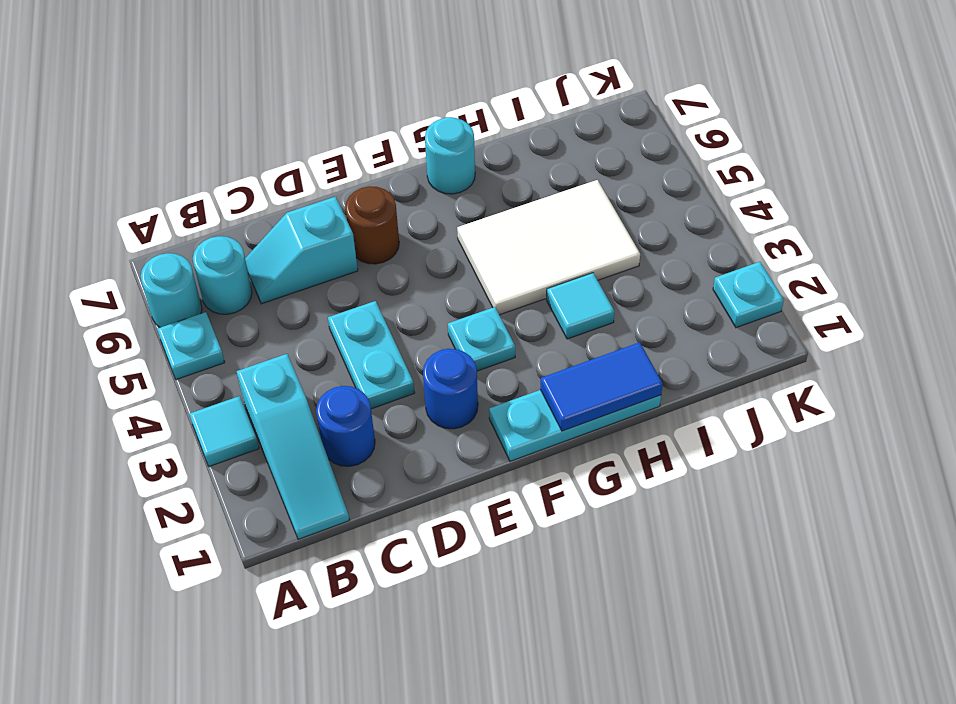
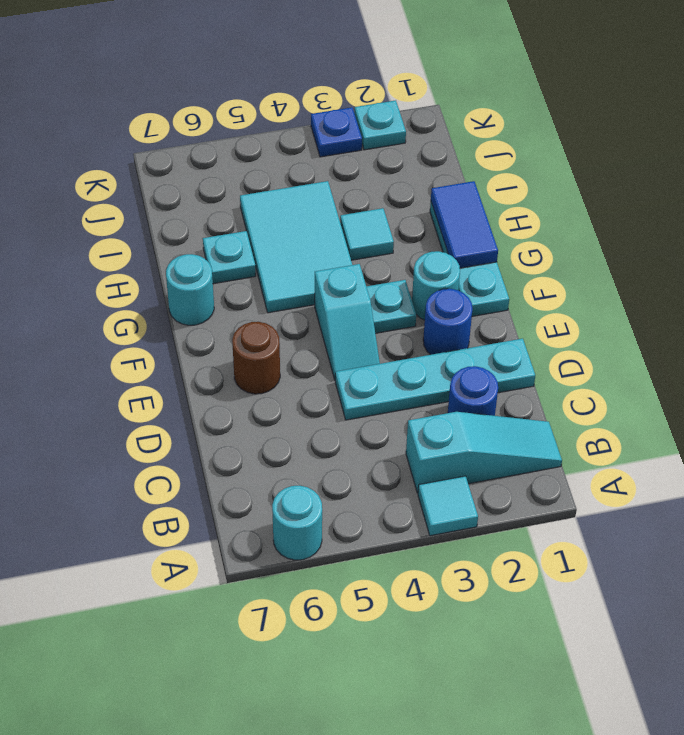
cyan 1x1 plate [157,312,225,379] -> cyan 1x1 plate moved to [203,231,256,284]
cyan 1x1 round brick [193,236,252,314] -> cyan 1x1 round brick moved to [412,251,460,320]
cyan 1x2 slope [245,197,358,304] -> cyan 1x2 slope moved to [315,264,380,379]
cyan 1x2 plate [328,301,415,409] -> cyan 1x4 plate [335,339,535,420]
white 2x3 tile [457,180,640,315] -> cyan 2x3 tile [240,181,352,313]
none -> blue 1x1 plate [311,107,362,157]

